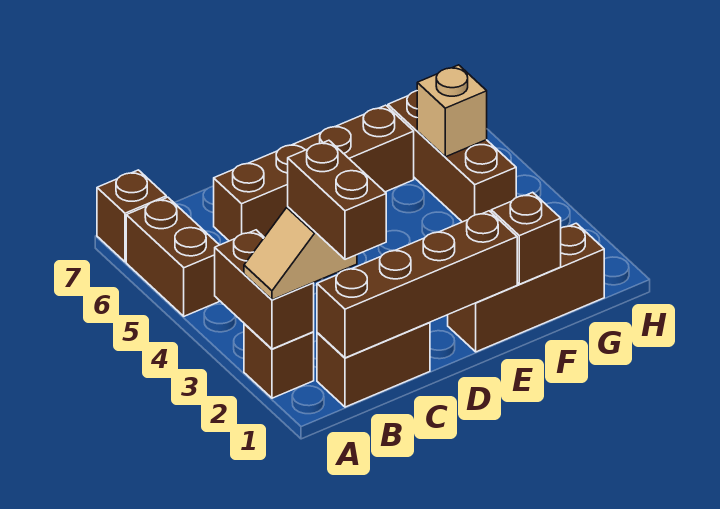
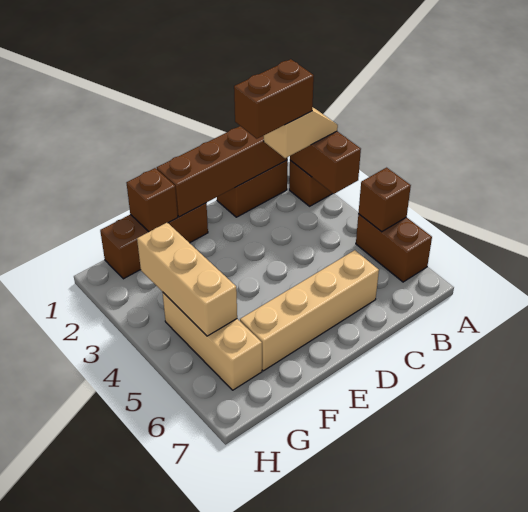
brown 1x1 brick [97,170,166,262] -> brown 1x1 brick moved to [358,168,411,232]
brown 1x2 brick [288,140,386,259] -> brown 1x2 brick turned to [234,59,314,139]
brown 1x4 brick [214,105,414,241] -> tan 1x4 brick [240,250,379,371]
brown 1x3 brick [388,91,516,222] -> tan 1x3 brick [163,293,262,390]
tan 1x1 brick [417,65,487,157] -> tan 1x3 brick [137,223,237,336]

